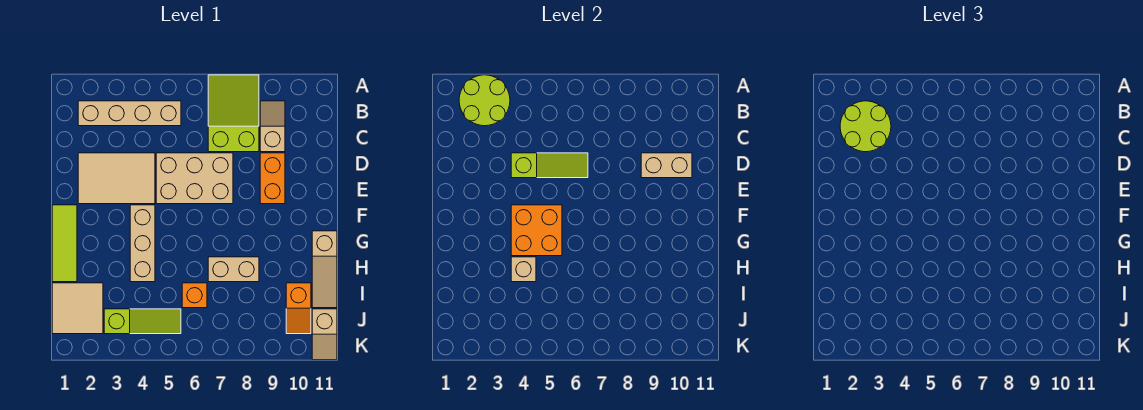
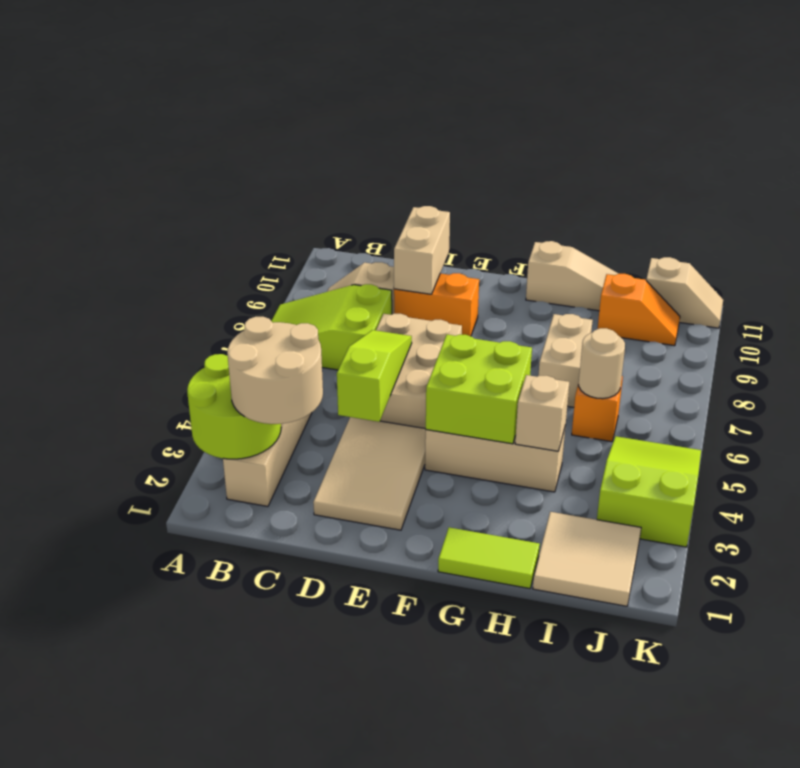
lime 2x2 round brick [840,101,891,152] -> tan 2x2 round brick [227,317,323,424]
lime 1x3 tile [52,205,77,282] -> lime 1x2 tile [438,527,540,589]
orange 2x2 brick [511,205,562,256] -> lime 2x2 brick [426,335,532,444]
none -> tan 1x1 round brick [579,328,625,399]
lime 1x3 slope [104,309,181,334] -> lime 2x3 slope [597,436,701,547]

